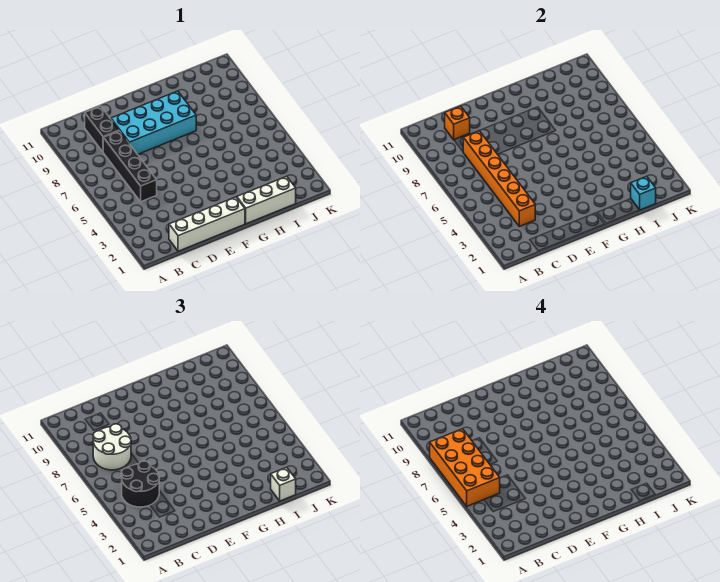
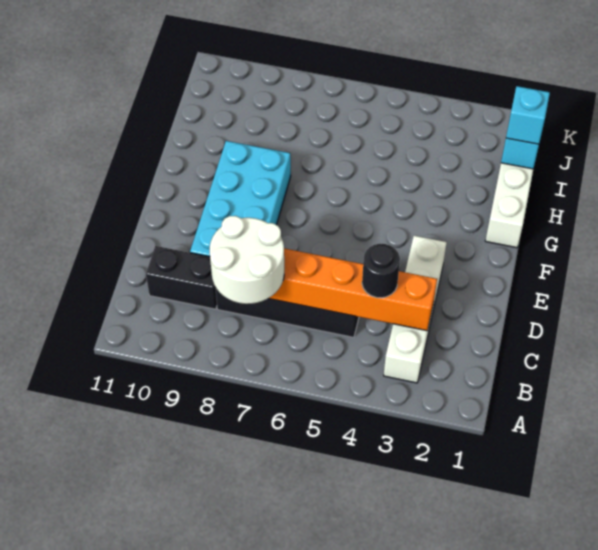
orange 2x4 brick [430,429,500,506] -> none
black 2x2 round brick [121,461,159,507] -> black 1x1 round brick [362,244,400,298]
white 1x4 brick [169,197,245,251] -> white 1x4 brick moved to [384,236,447,383]
orange 1x1 brick [445,106,470,140] -> none
white 1x1 brick [271,467,296,501] -> cyan 1x1 brick [506,86,550,144]

